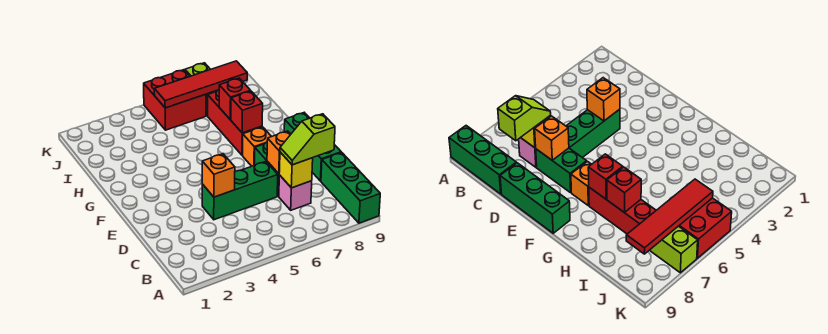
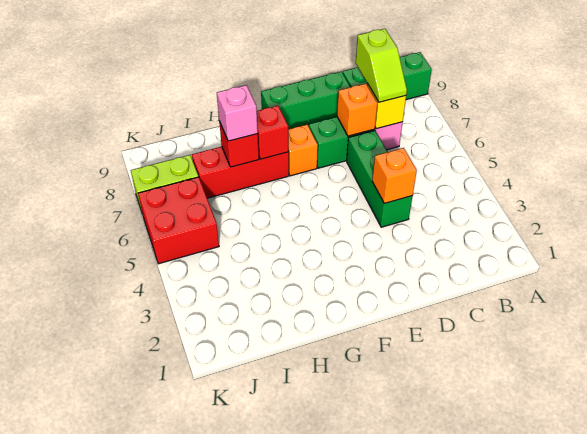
none -> pink 1x1 brick [217,85,258,141]
red 1x4 tile [154,61,247,108] -> none

